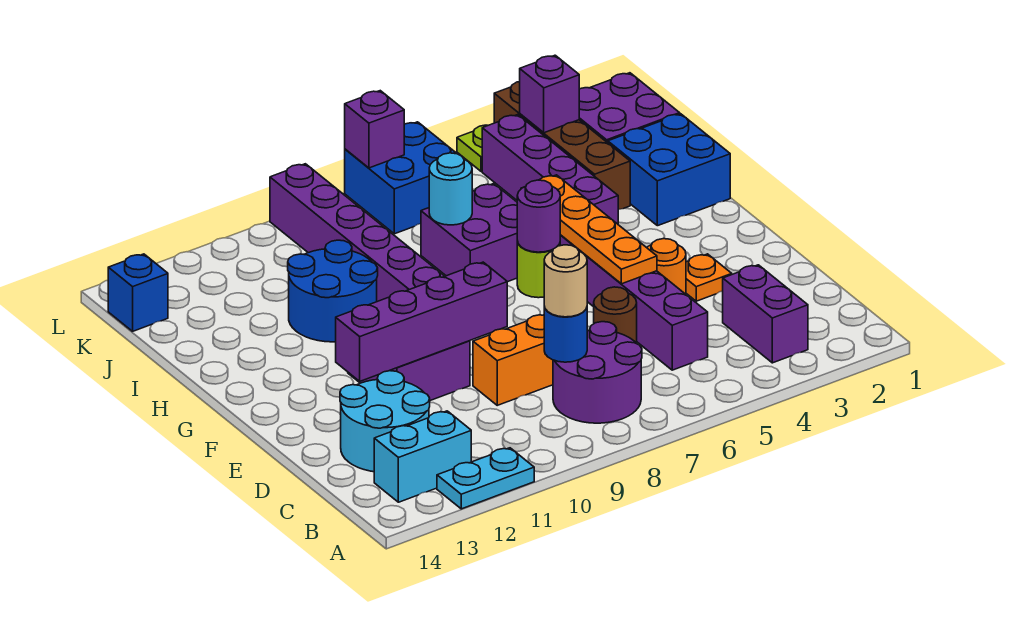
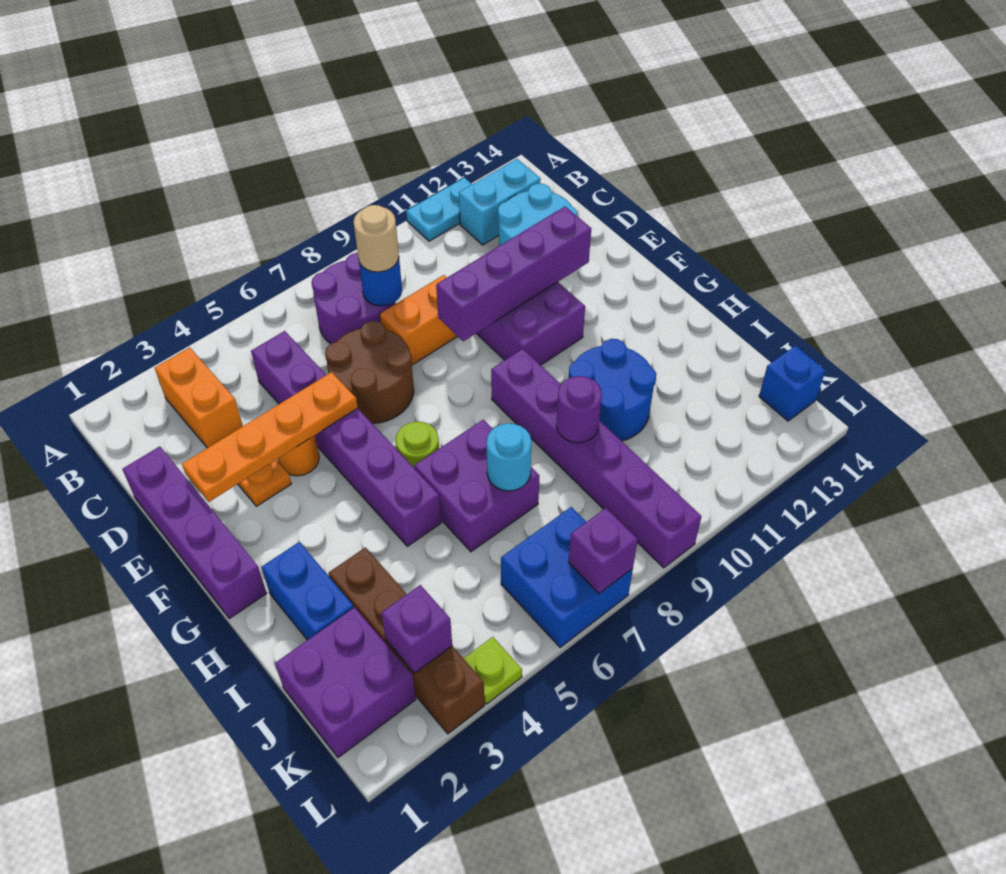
purple 1x2 brick [723,265,808,363] -> orange 1x2 brick [155,347,243,448]
brown 1x1 round brick [594,287,637,343] -> brown 2x2 round brick [325,321,414,423]
orange 1x4 plate [521,175,657,284] -> orange 1x4 plate turned to [182,372,358,502]
purple 1x1 round brick [517,180,560,252] -> purple 1x1 round brick moved to [556,376,602,443]
blue 2x2 brick [608,114,730,226] -> blue 1x2 brick [262,542,354,640]
purple 1x4 brick [482,115,618,224] -> purple 1x4 brick moved to [123,446,267,619]

